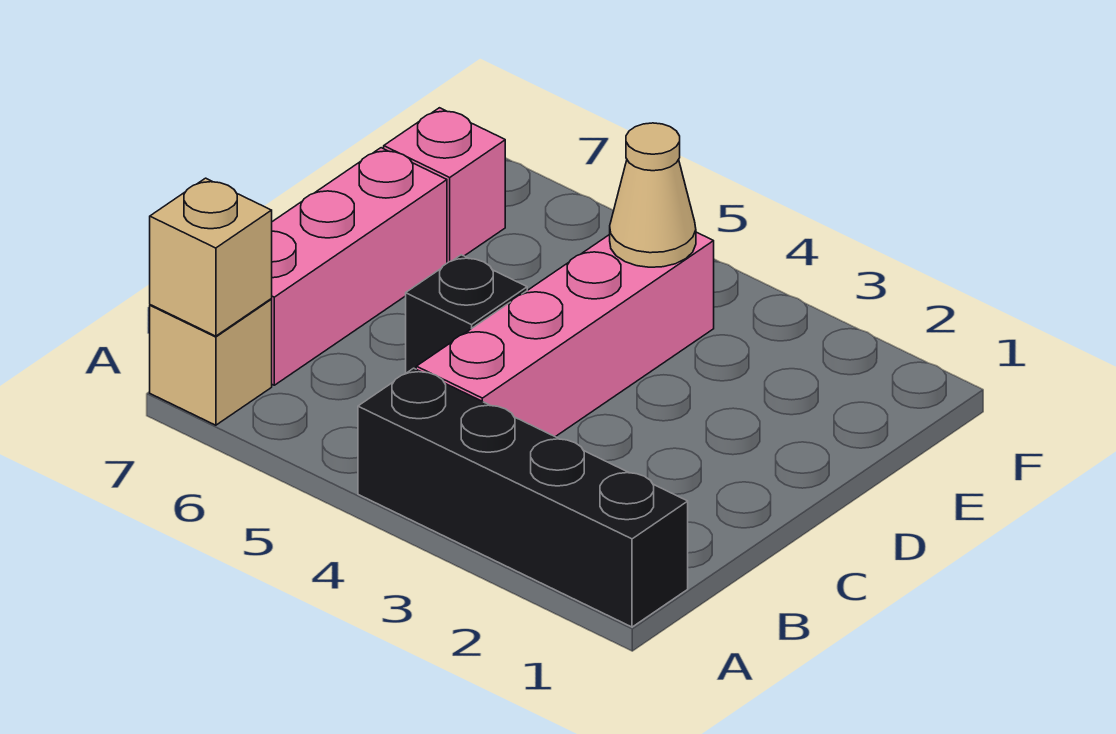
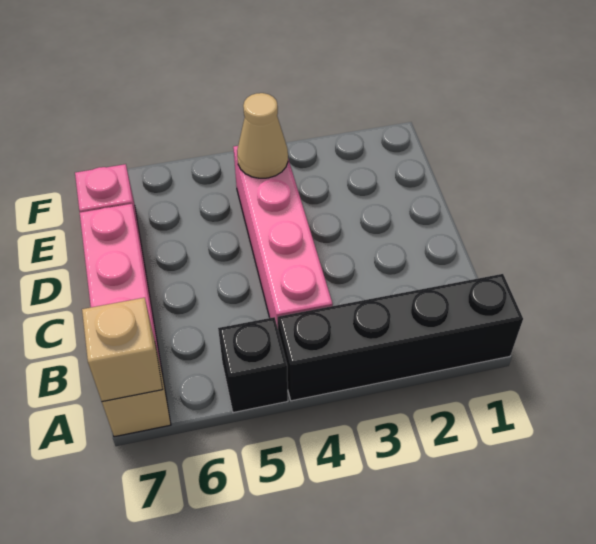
black 1x1 brick [406,255,527,373] -> black 1x1 brick moved to [218,317,288,413]

